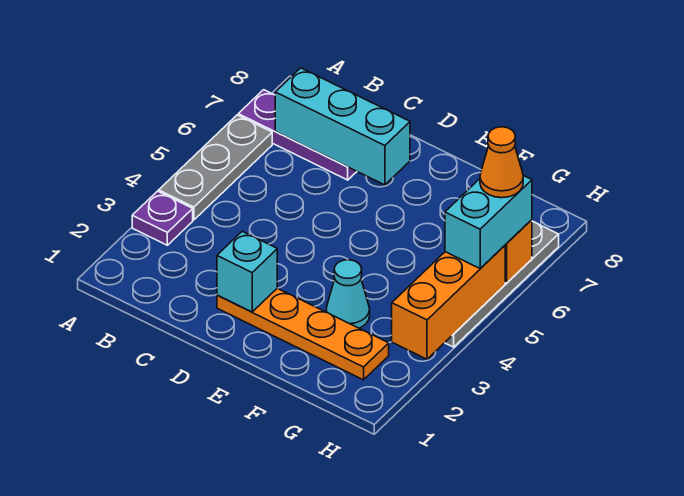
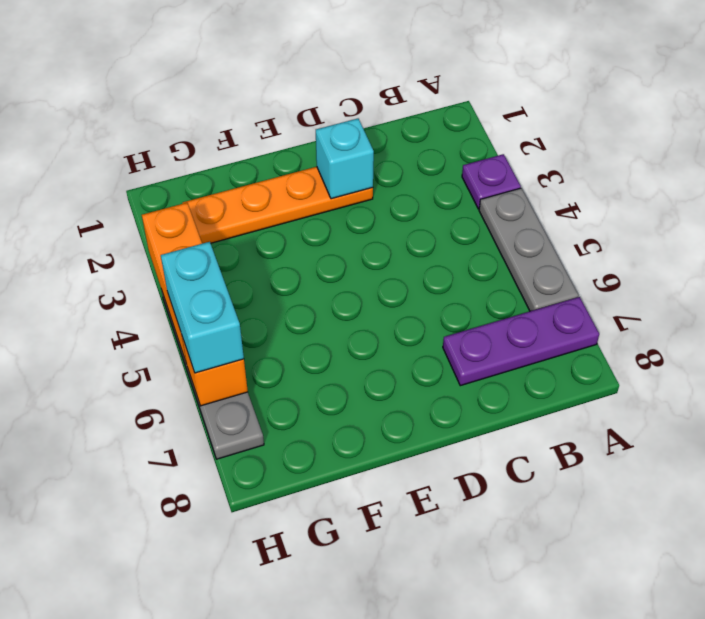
cyan 1x3 brick [275,68,410,185] -> none
cyan 1x1 cone [326,260,370,328] -> none
orange 1x1 cone [480,127,523,198] -> none

